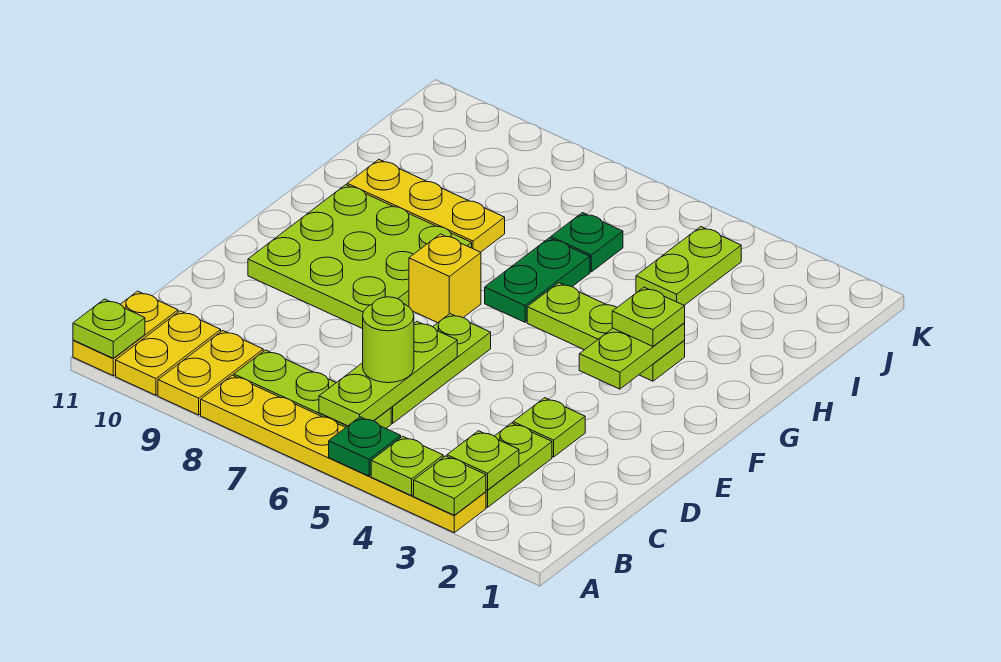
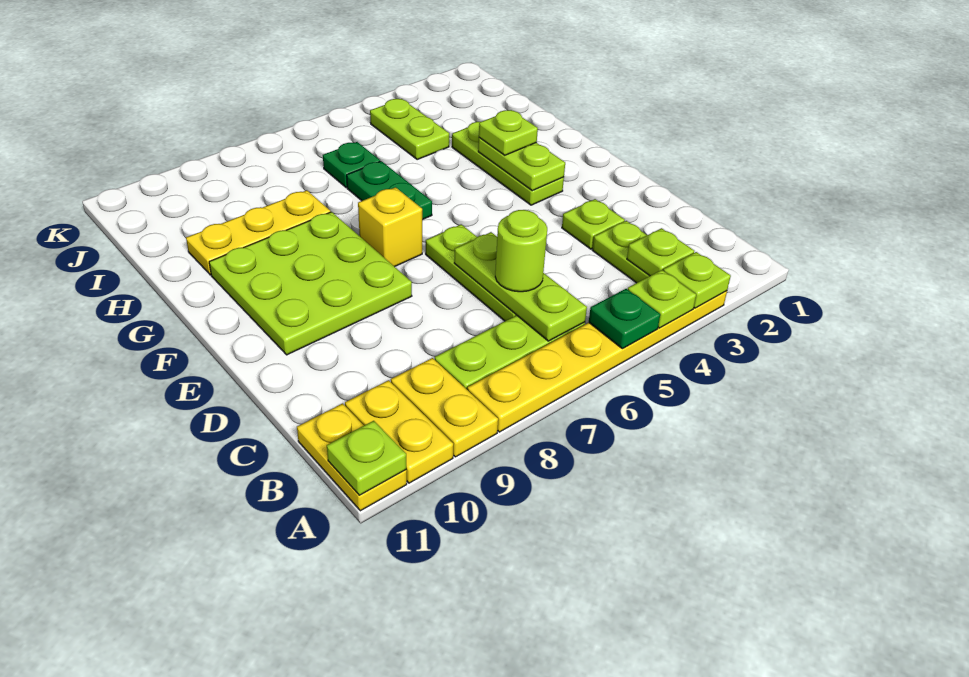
lime 1x3 plate [527,283,685,381] -> lime 1x3 plate turned to [452,122,564,205]

